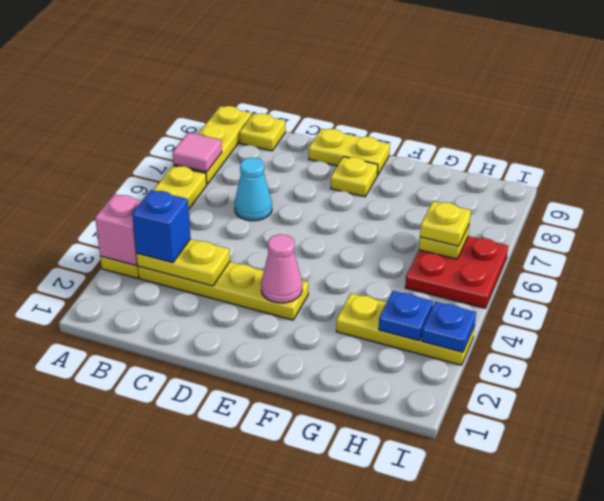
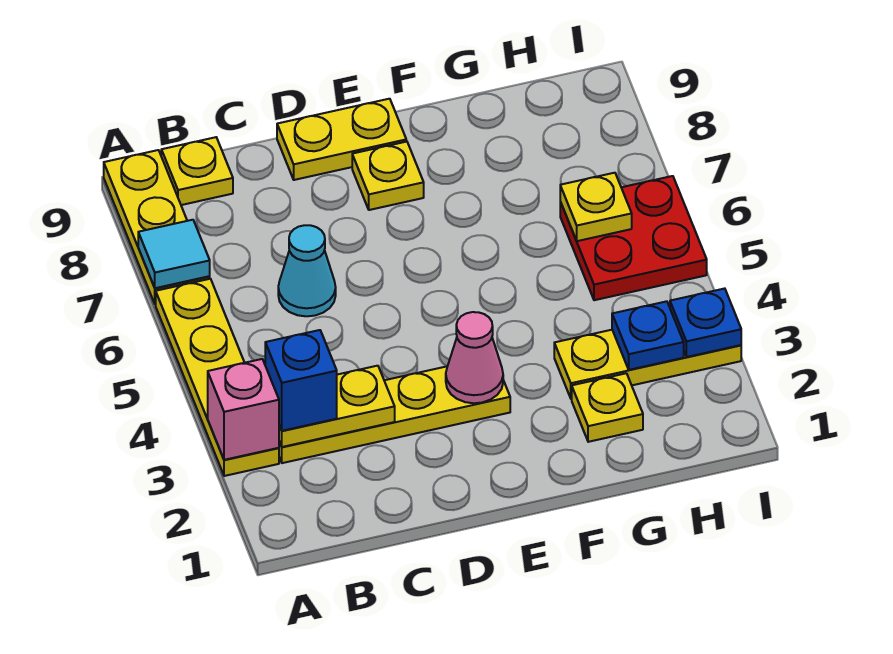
pink 1x1 tile [173,133,222,172] -> cyan 1x1 tile [138,220,210,288]
yellow 1x1 plate [420,201,471,246] -> yellow 1x1 plate moved to [572,373,643,442]

